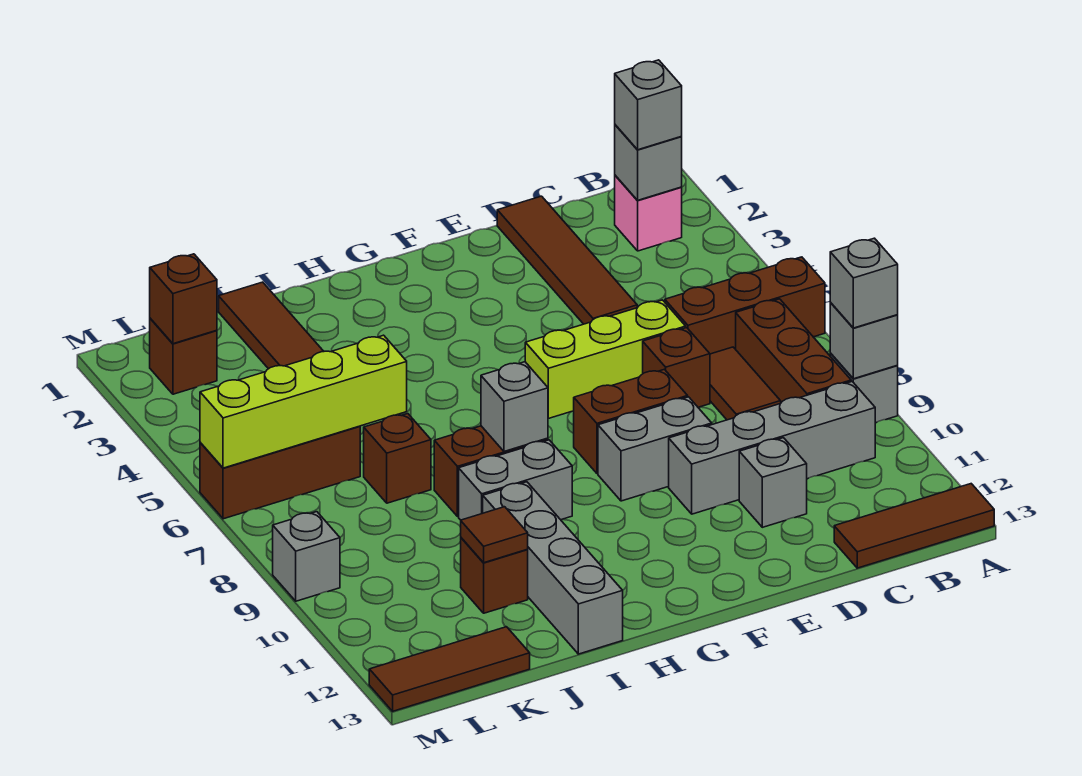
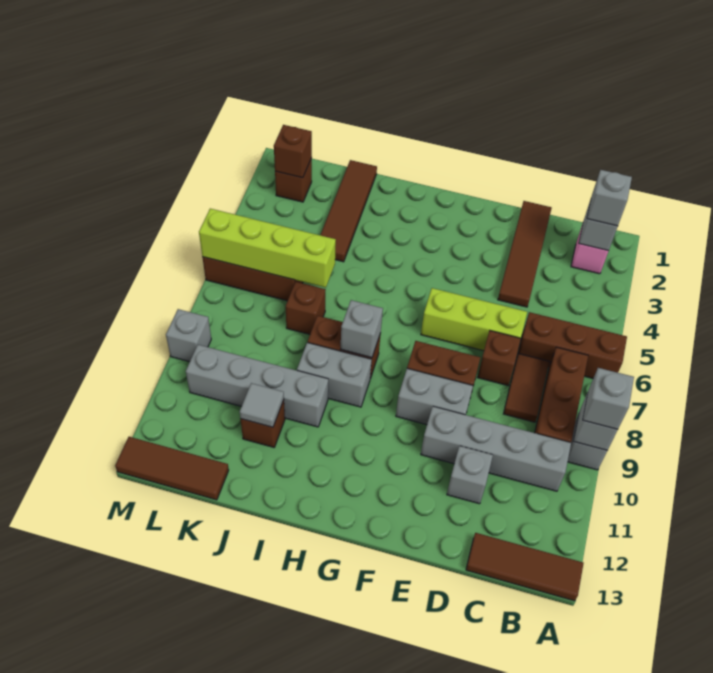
grey 1x4 brick [483,482,623,654] -> grey 1x4 brick turned to [186,345,328,427]
brown 1x1 tile [461,507,528,563] -> grey 1x1 tile [240,383,284,427]

